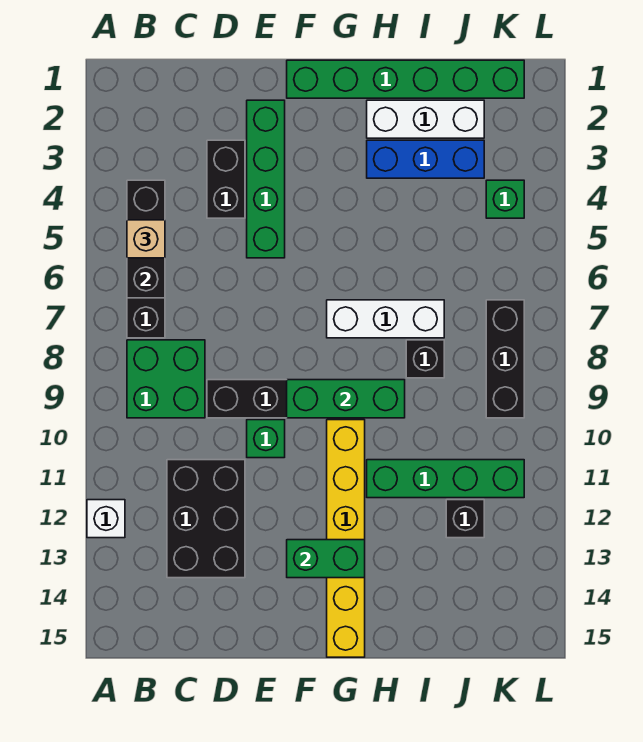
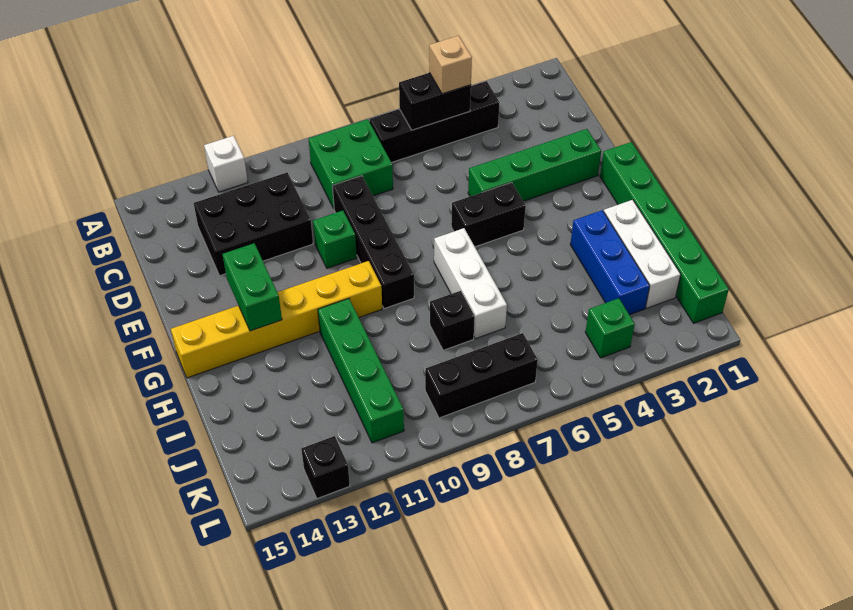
black 1x2 brick [207,140,245,218] -> black 1x2 brick moved to [451,183,526,247]
green 1x3 brick [287,380,405,418] -> none
black 1x1 brick [446,500,484,538] -> black 1x1 brick moved to [301,436,350,499]

